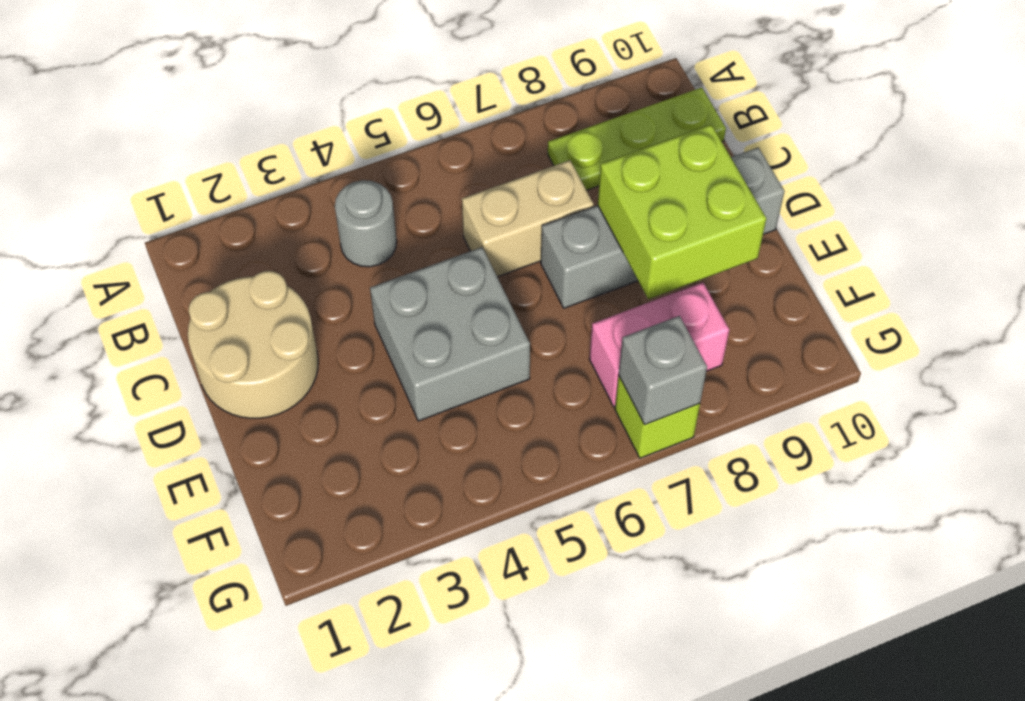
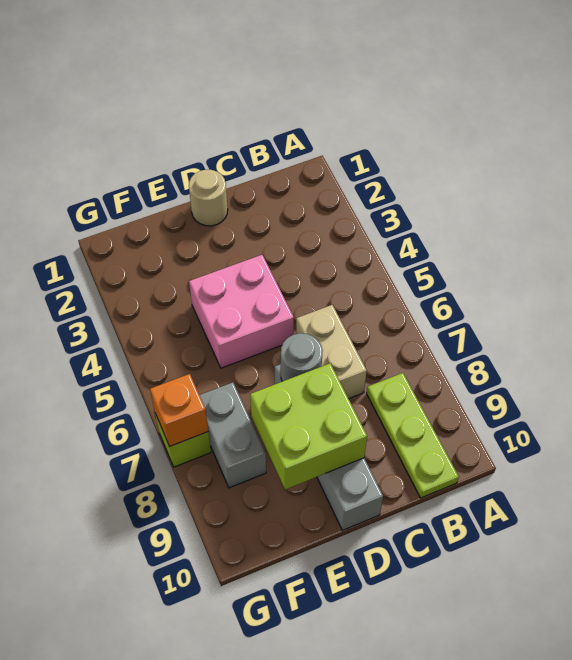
grey 1x1 round brick [335,180,397,267] -> grey 1x1 round brick moved to [281,333,323,381]
tan 2x2 round brick [188,271,318,418] -> tan 1x1 round brick [189,170,228,226]
grey 2x2 brick [370,247,530,421] -> pink 2x2 brick [189,255,294,368]
pink 1x2 brick [589,282,729,407] -> grey 1x2 brick [199,382,266,488]
grey 1x1 brick [619,316,707,425] -> orange 1x1 brick [150,374,208,447]

